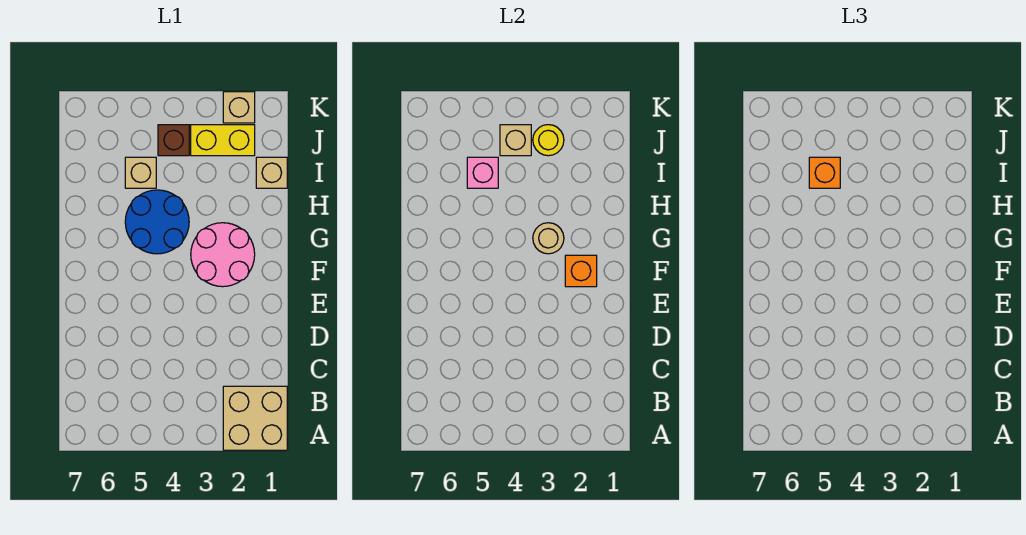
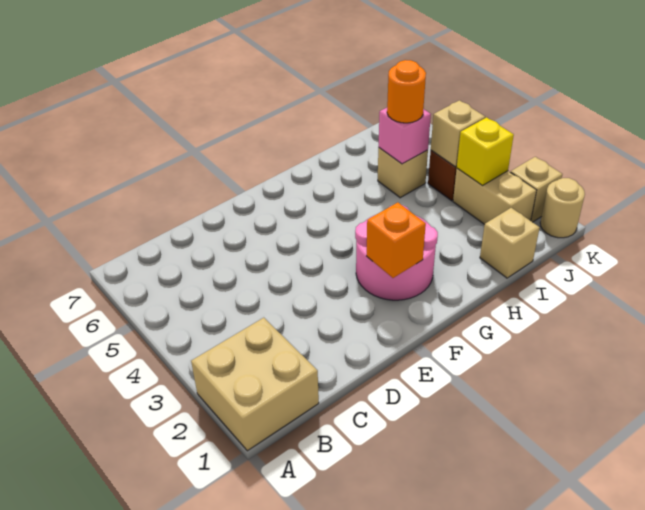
tan 1x1 round brick [533,223,564,254] -> tan 1x1 round brick moved to [540,178,585,238]
blue 2x2 round brick [125,190,189,254] -> none
orange 1x1 brick [809,157,840,188] -> orange 1x1 round brick [387,60,426,123]
yellow 1x2 brick [191,125,255,156] -> tan 1x2 brick [453,168,537,224]
yellow 1x1 round brick [533,125,564,156] -> yellow 1x1 brick [456,117,514,186]

